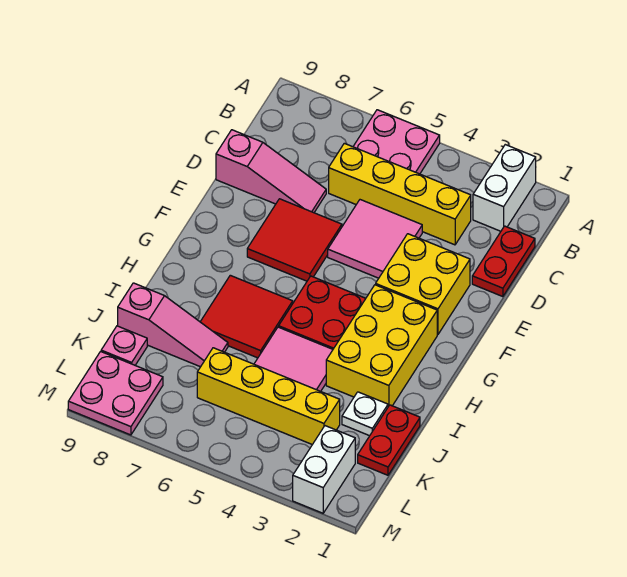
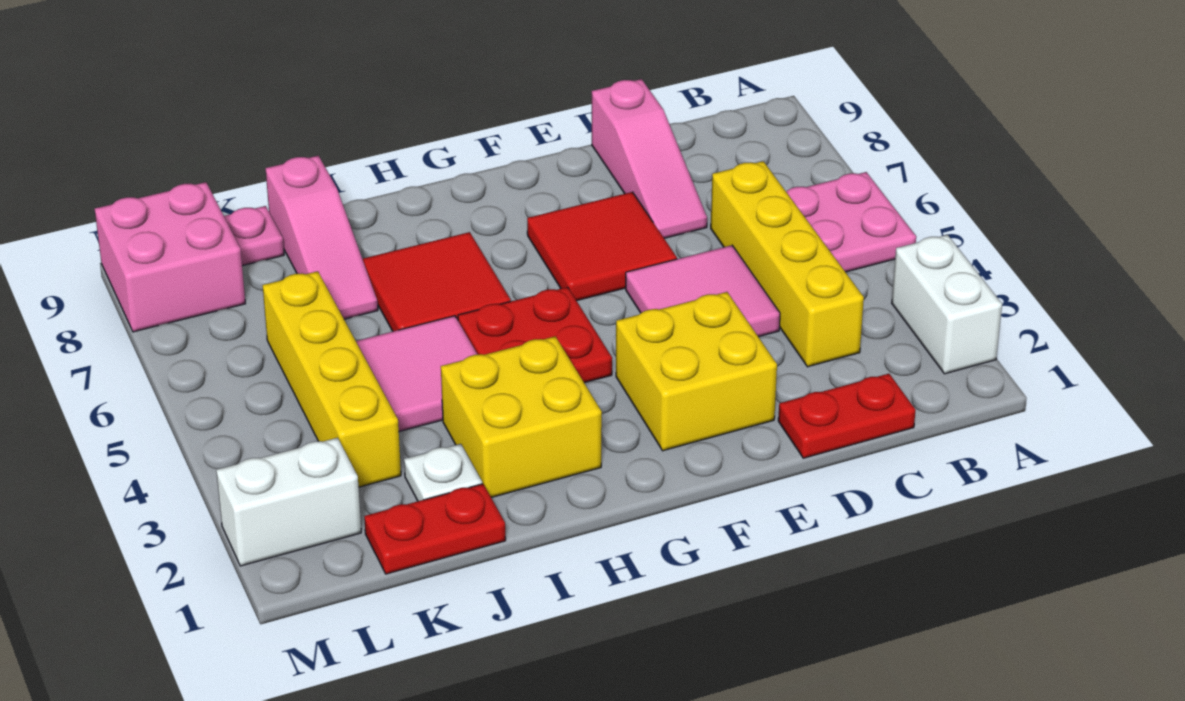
white 1x2 brick [473,145,536,231] -> white 1x2 brick turned to [892,235,1002,374]
yellow 2x3 brick [326,285,437,407] -> yellow 2x2 brick [441,336,602,498]
pink 2x2 plate [68,352,163,435] -> pink 2x2 brick [95,182,246,332]

